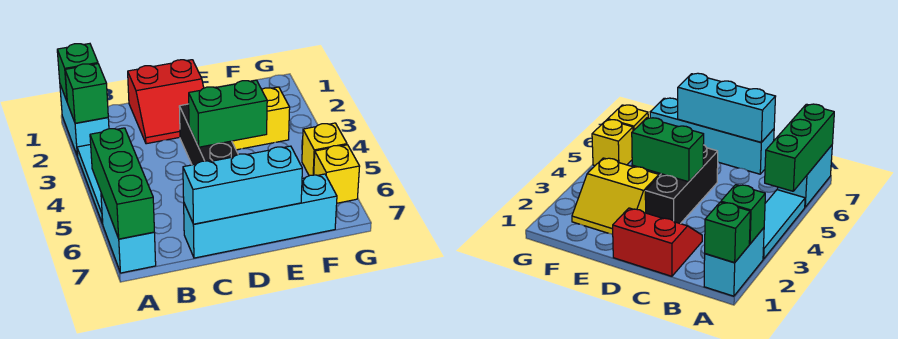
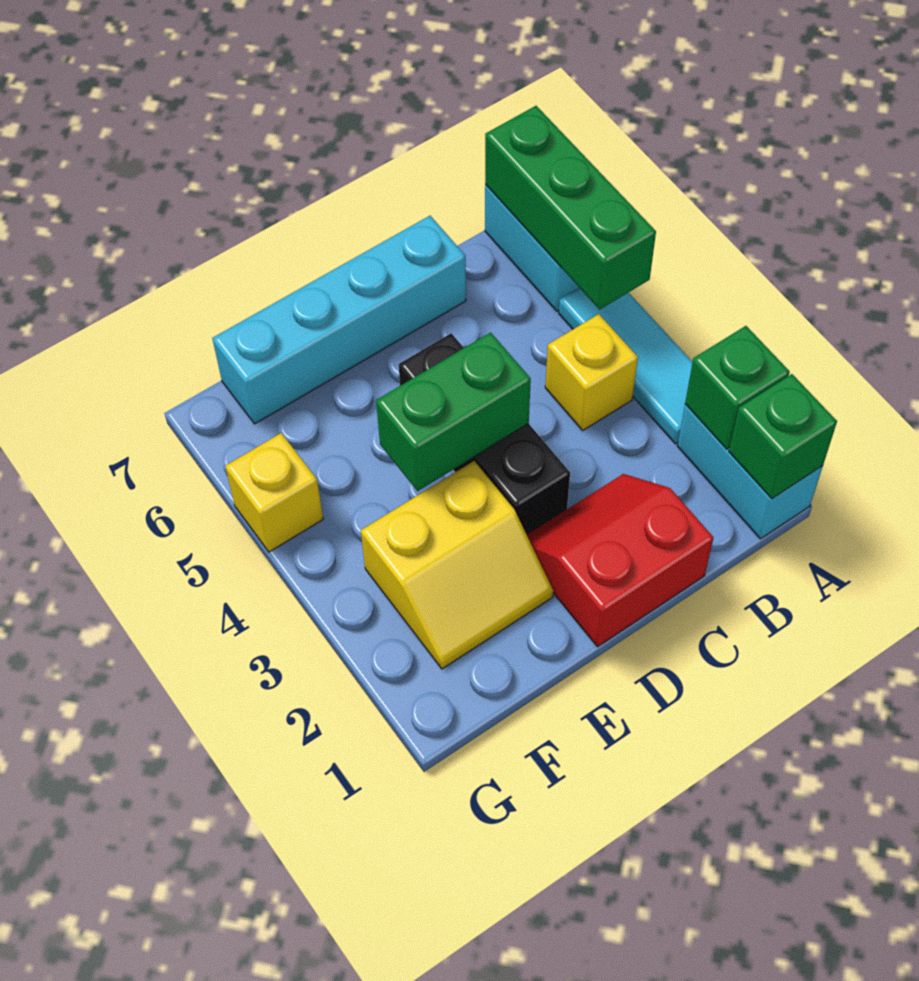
cyan 1x3 brick [183,146,302,224] -> none
yellow 1x1 brick [314,145,360,203] -> yellow 1x1 brick moved to [545,314,638,430]

